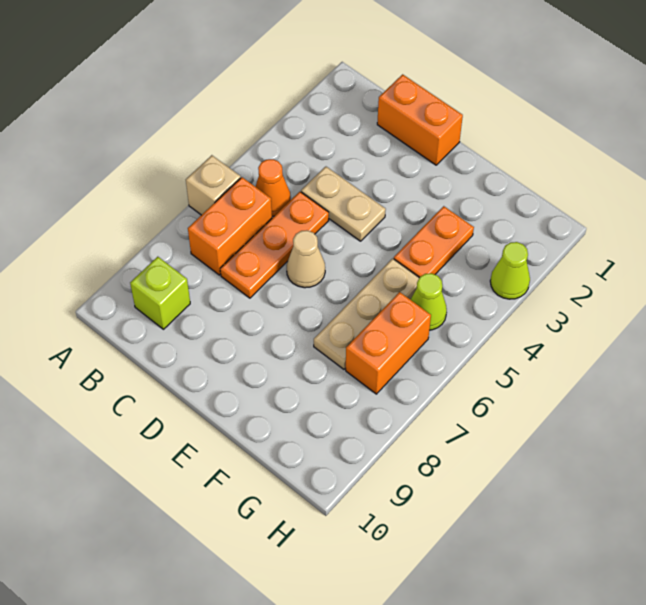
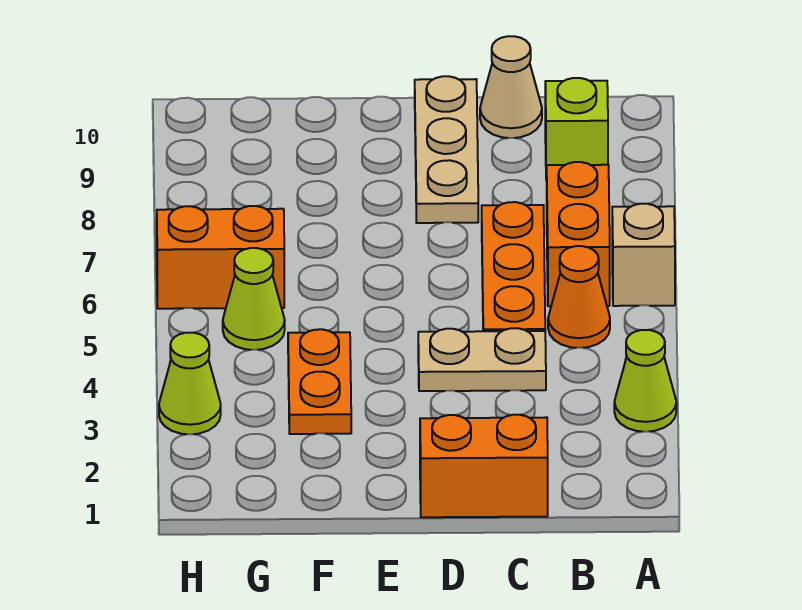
none -> lime 1x1 cone [614,330,676,432]
tan 1x1 cone [286,230,325,288] -> tan 1x1 cone moved to [480,36,542,138]
tan 1x3 plate [314,258,419,369] -> tan 1x3 plate moved to [415,76,478,223]
orange 1x2 brick [346,292,431,394] -> orange 1x2 brick turned to [157,206,284,309]

